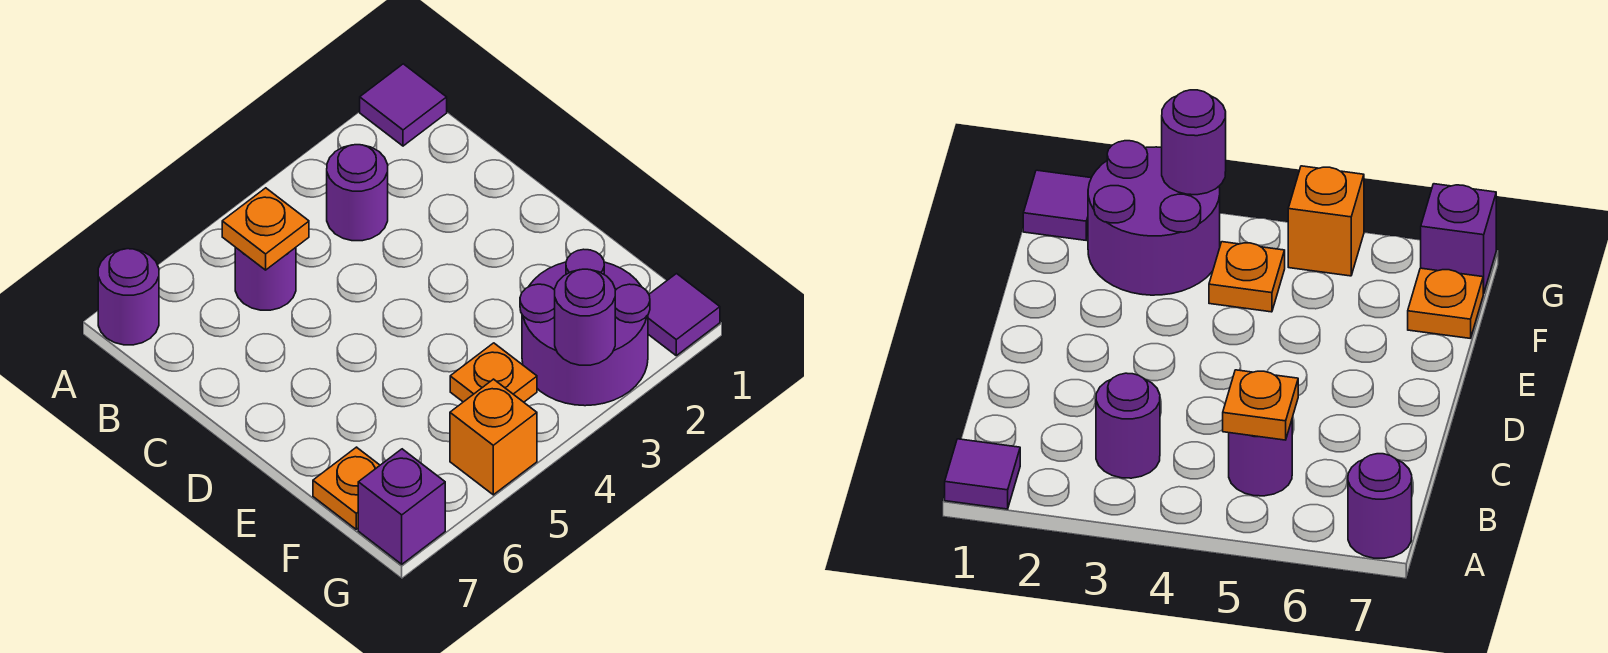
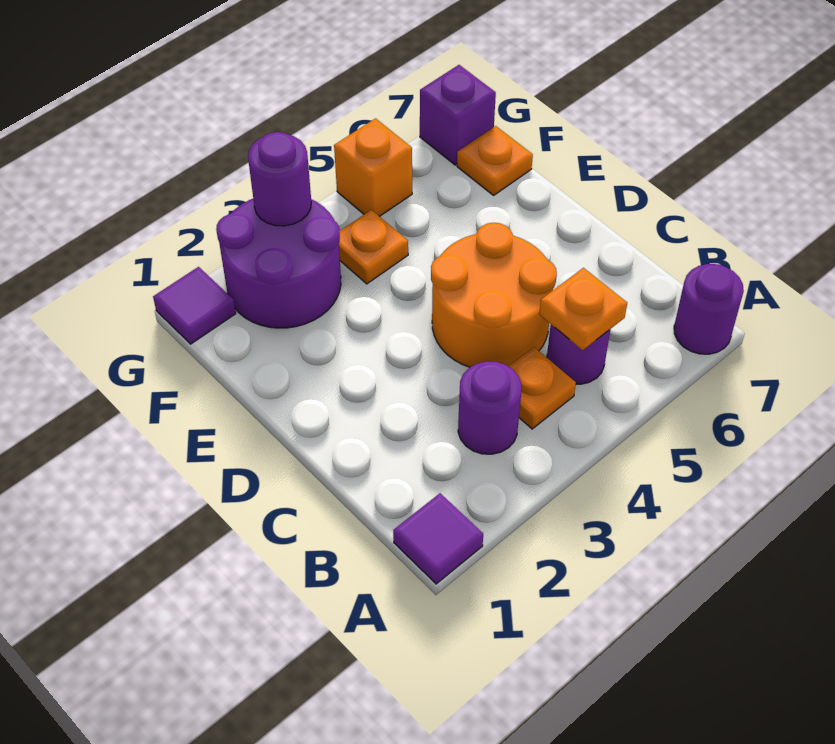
none -> orange 1x1 plate [508,347,576,429]
none -> orange 2x2 round brick [431,223,557,367]

